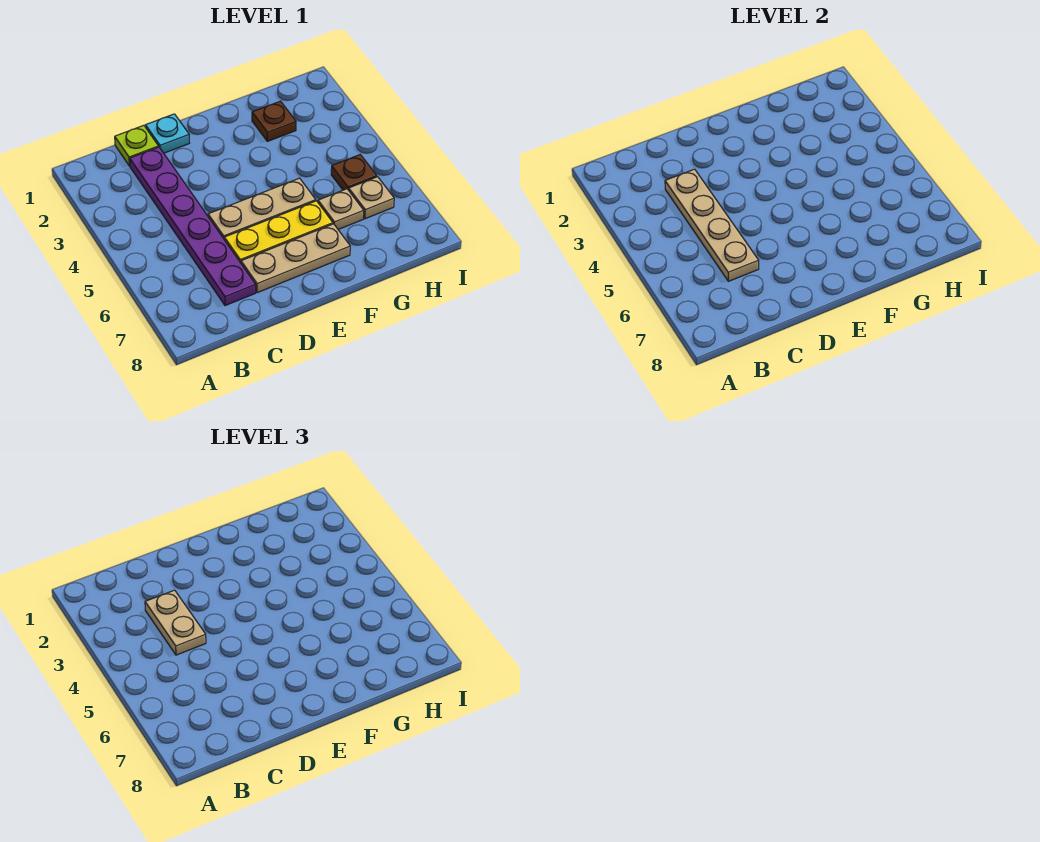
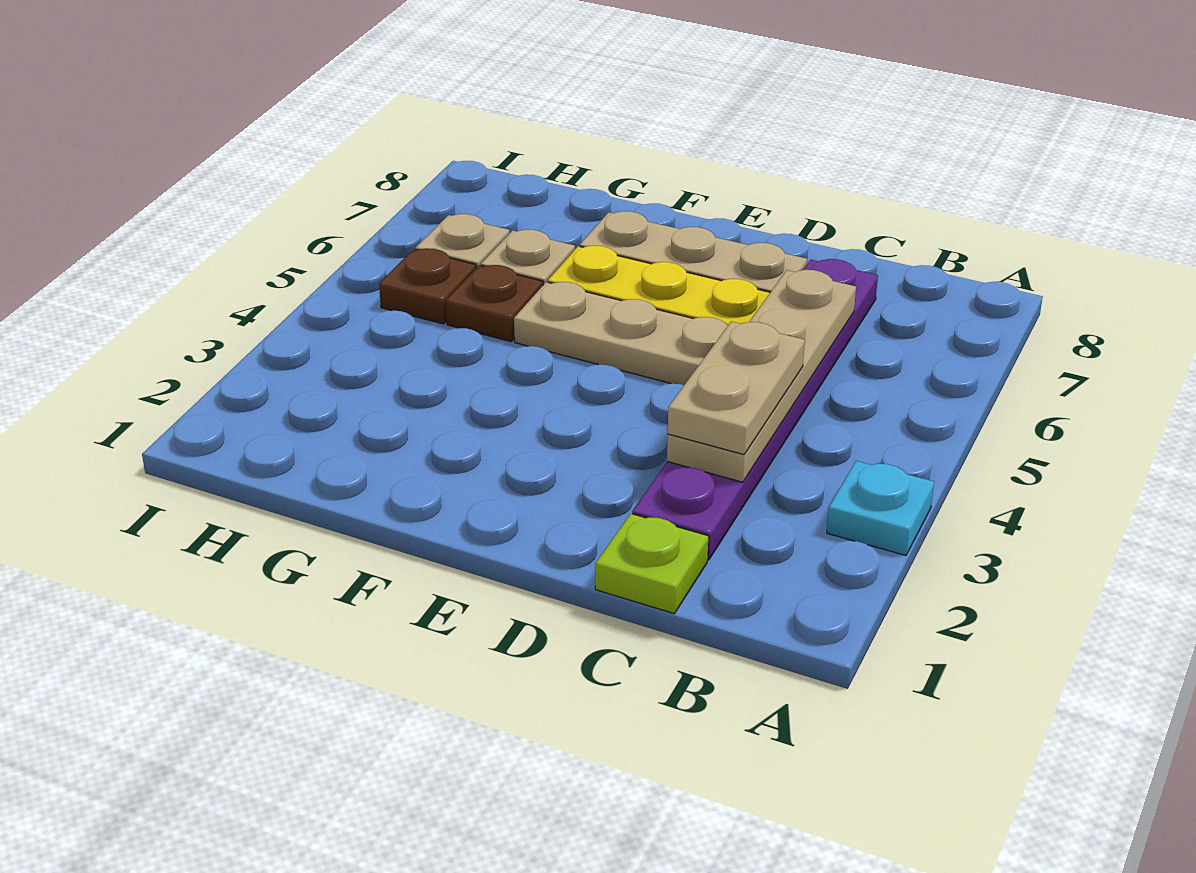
cyan 1x1 plate [145,114,189,153] -> cyan 1x1 plate moved to [827,461,934,555]
brown 1x1 plate [252,101,296,141] -> brown 1x1 plate moved to [446,265,543,342]

